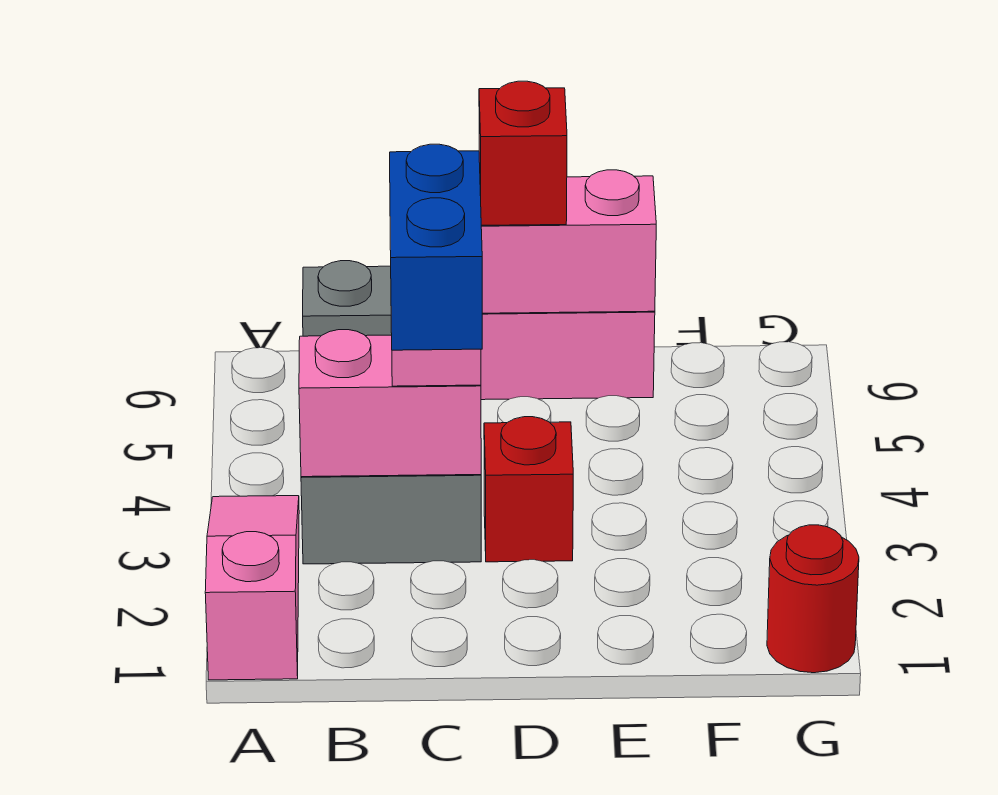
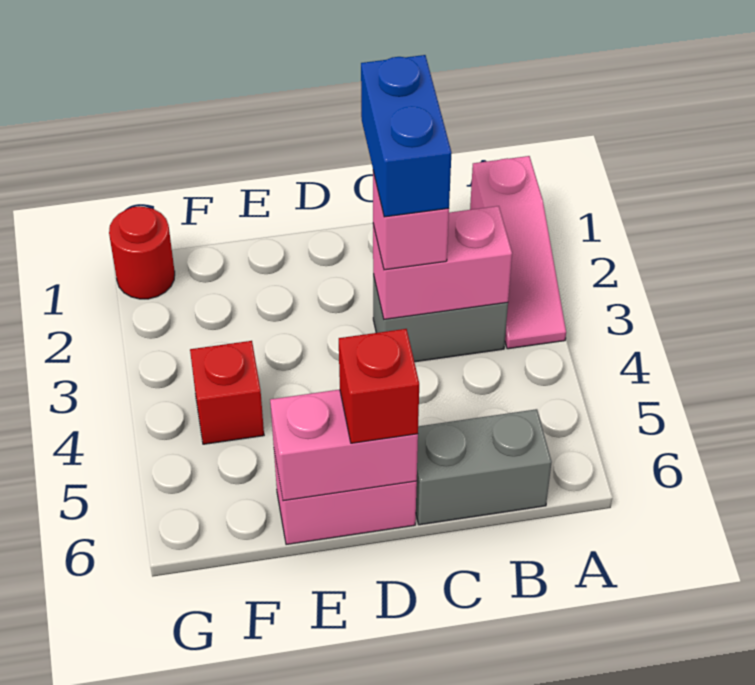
red 1x1 brick [484,417,573,562] -> red 1x1 brick moved to [190,341,264,444]

